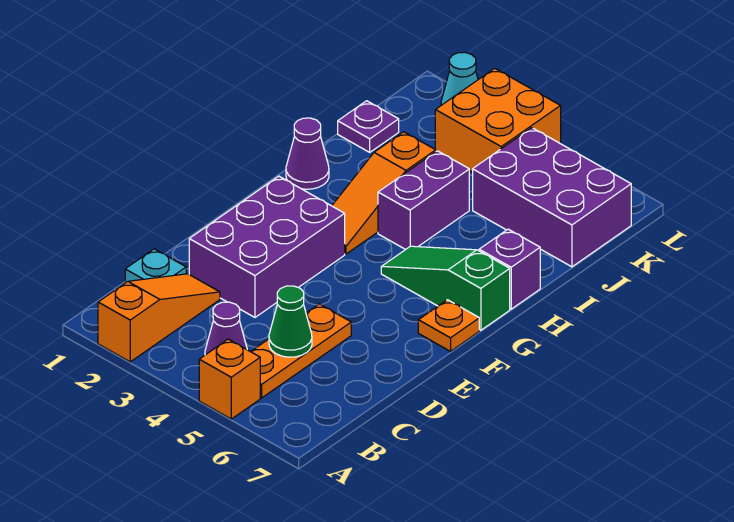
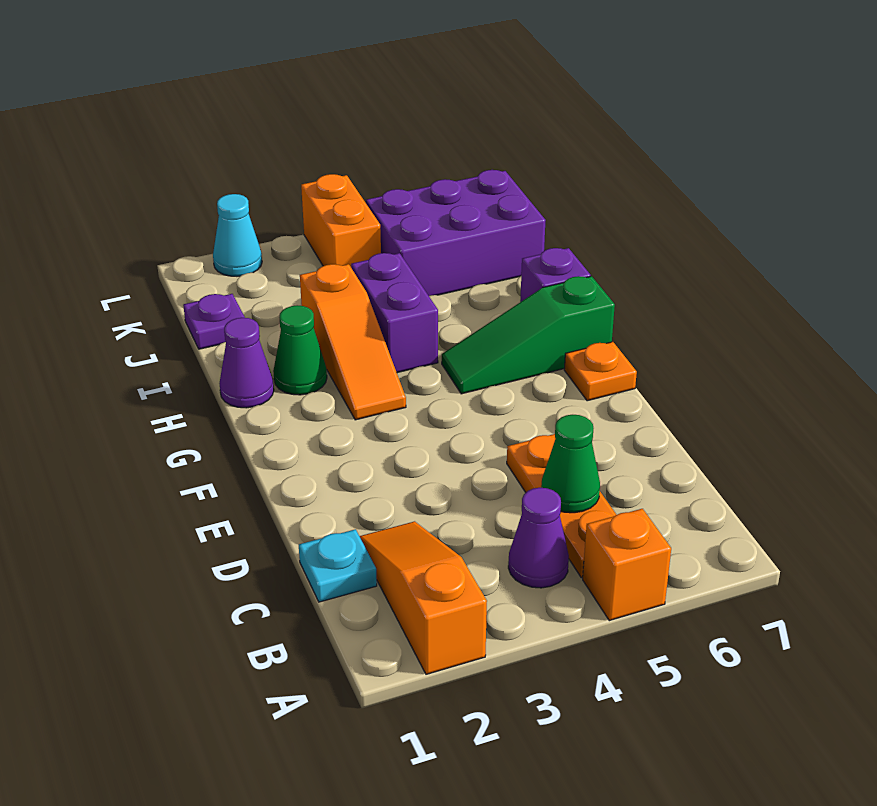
purple 2x3 brick [189,176,345,317] -> none
none -> green 1x1 cone [273,305,327,395]
orange 2x2 brick [435,68,561,172] -> orange 1x2 brick [301,174,381,267]

